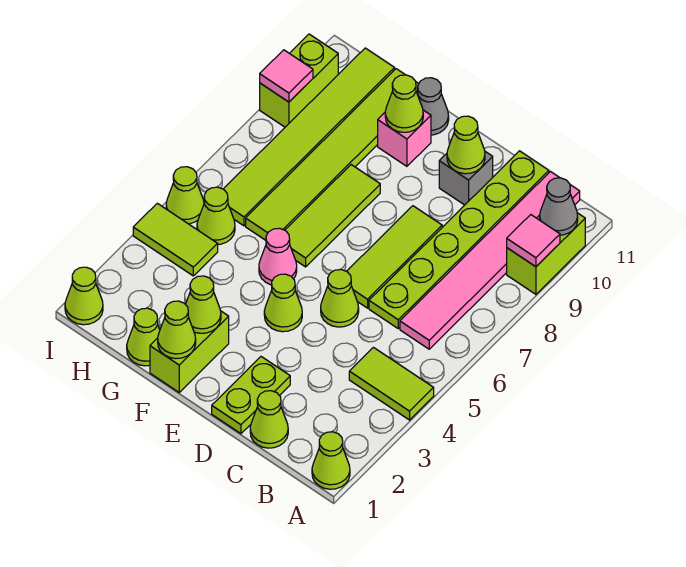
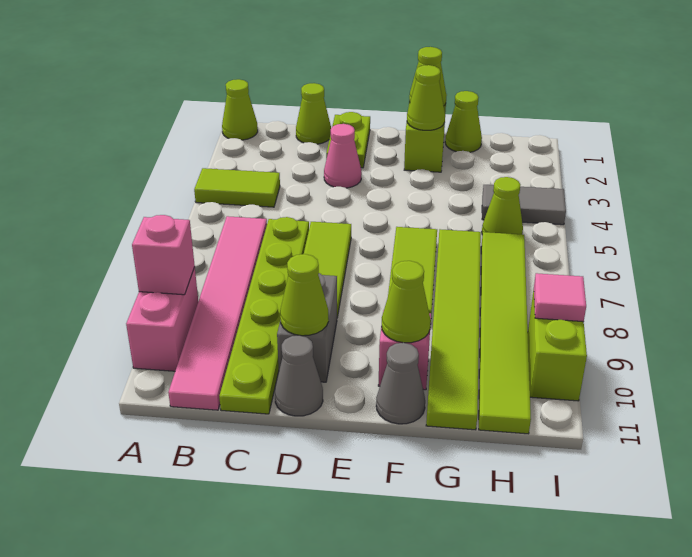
lime 1x2 brick [507,213,585,294] -> pink 1x2 brick [126,267,198,371]
pink 1x1 tile [507,215,560,267] -> pink 1x1 brick [132,215,195,295]
grey 1x1 cone [540,178,578,235] -> grey 1x1 cone moved to [275,335,323,416]
lime 1x1 cone [321,270,359,327] -> none
grey 1x1 brick [439,152,493,205] -> grey 1x2 brick [277,273,337,382]
lime 1x1 cone [264,274,302,332] -> none
pink 1x1 cone [259,228,297,285] -> pink 1x1 cone moved to [324,124,362,188]
lime 1x2 tile [133,203,218,276] -> grey 1x2 tile [482,185,566,225]
lime 1x1 cone [65,267,103,325] -> none
lime 1x1 cone [166,167,204,224] -> none

